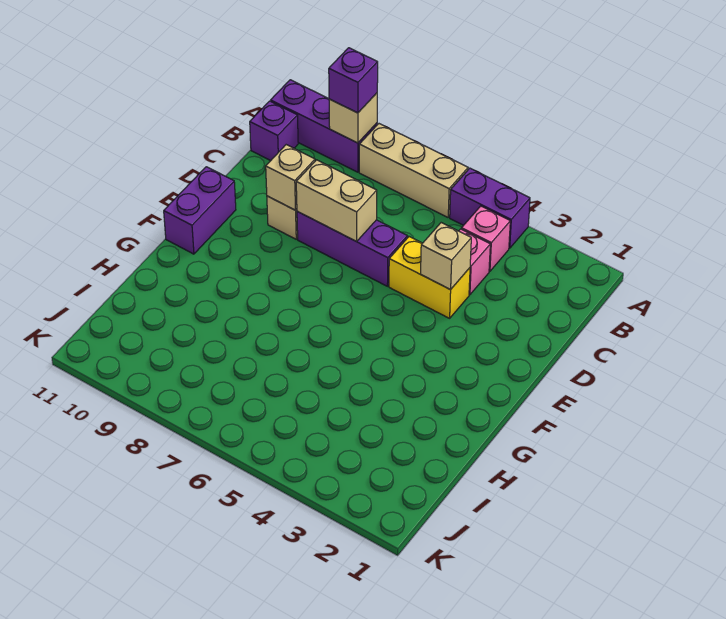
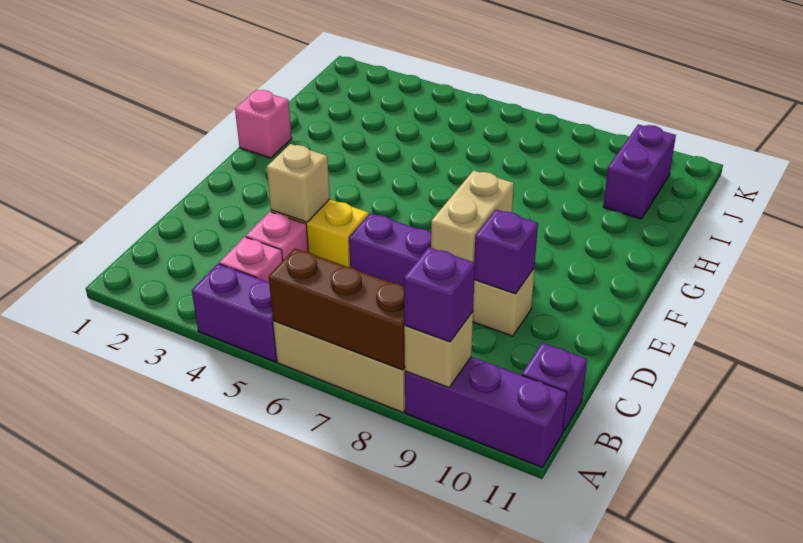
none -> brown 1x3 brick [269,248,405,370]
tan 1x2 brick [296,160,377,241] -> tan 1x2 brick turned to [431,170,514,262]
tan 1x1 brick [266,145,315,210] -> purple 1x1 brick [474,210,538,294]
purple 1x2 brick [164,167,236,254] -> purple 1x2 brick moved to [603,124,676,219]
none -> pink 1x1 brick [235,90,292,158]

